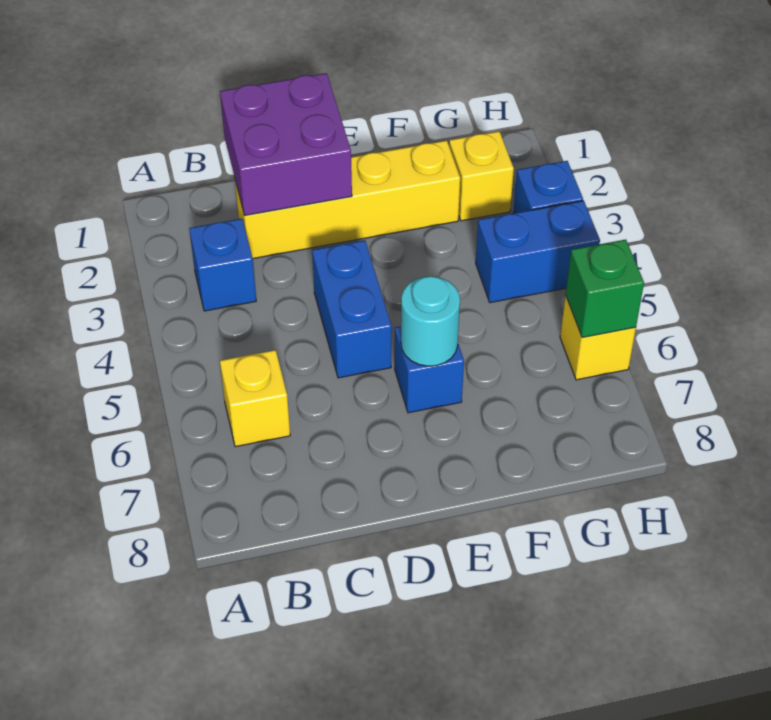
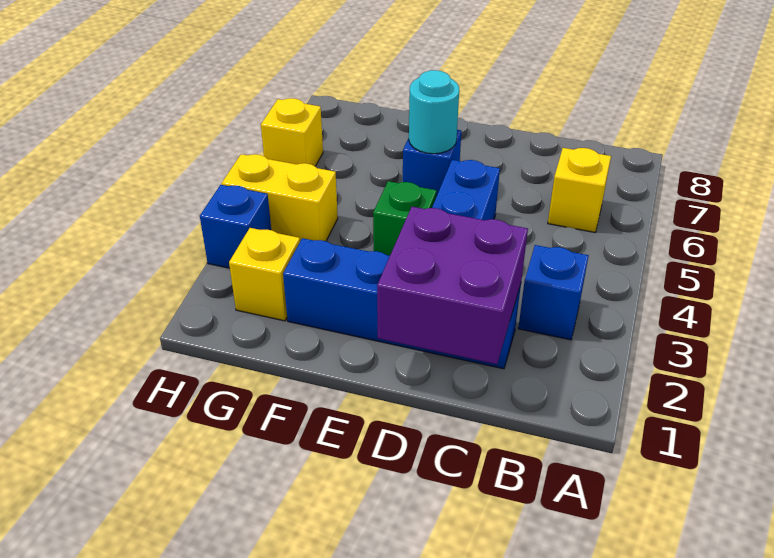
yellow 1x4 brick [235,140,460,259] -> blue 1x4 brick [283,238,521,369]
blue 1x2 brick [476,201,600,303] -> yellow 1x2 brick [222,154,338,241]
green 1x1 brick [566,240,644,338] -> green 1x1 brick moved to [373,181,437,256]

